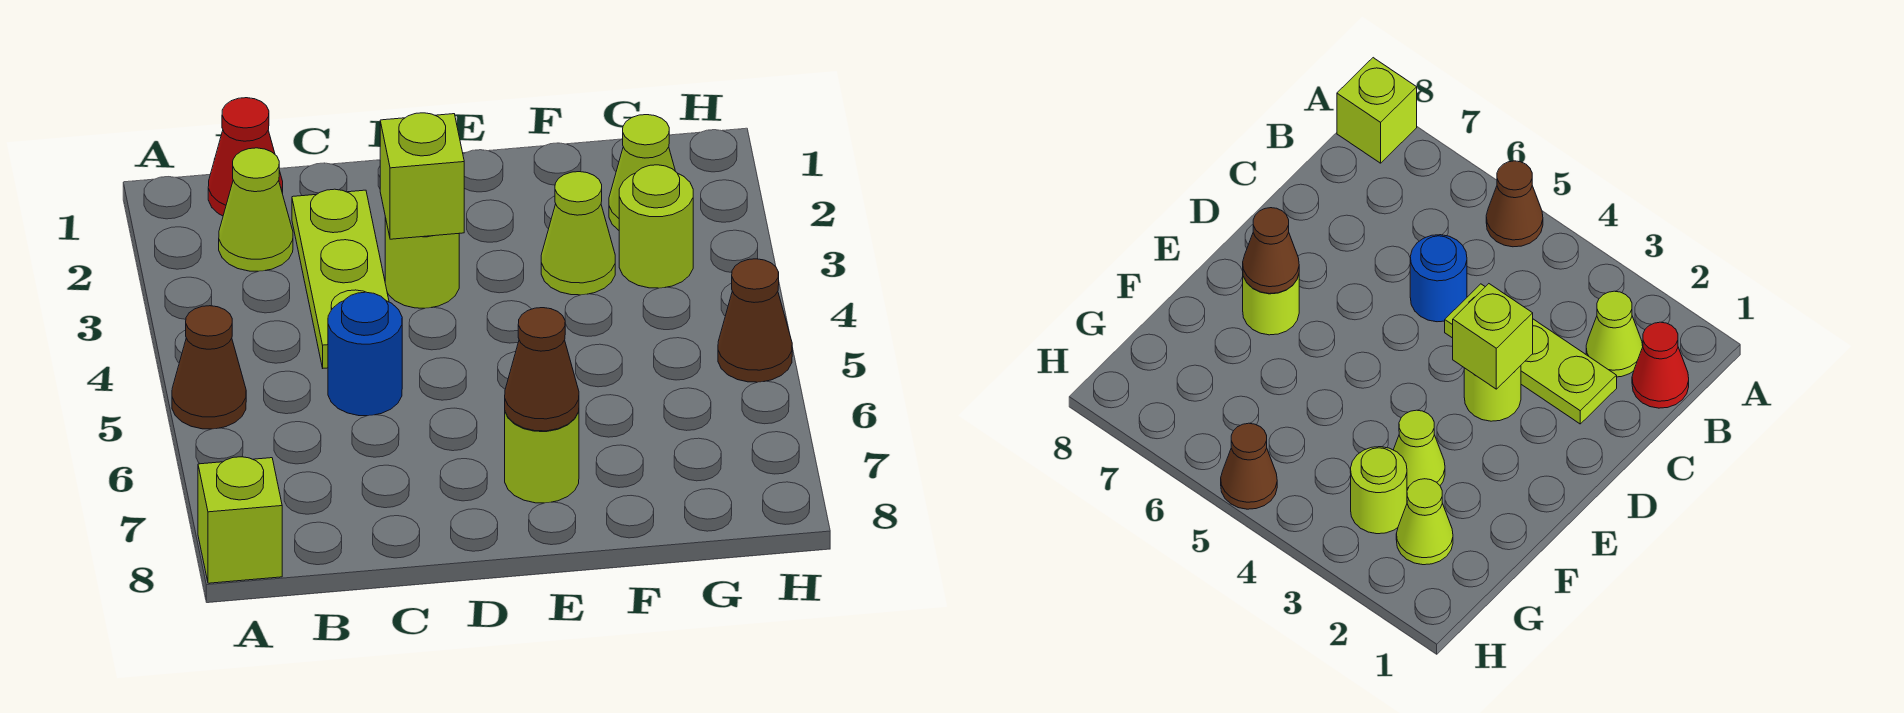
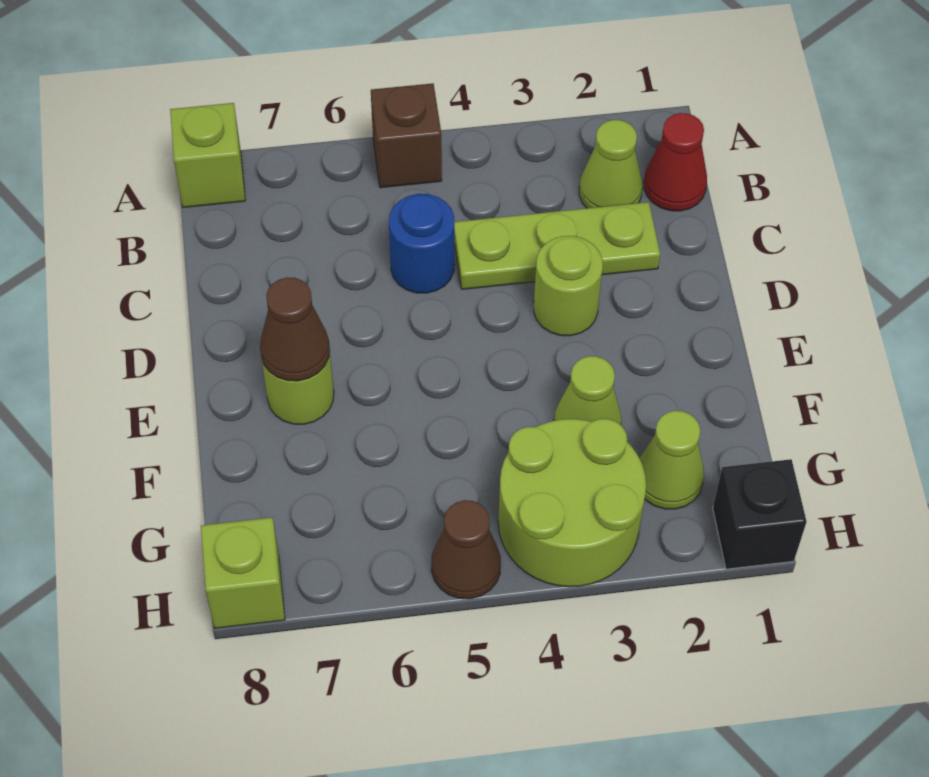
brown 1x1 cone [172,306,246,429] -> brown 1x1 brick [371,83,442,188]
lime 1x1 brick [380,113,464,239] -> lime 1x1 brick moved to [201,517,285,628]
lime 1x1 round brick [619,165,693,288] -> lime 2x2 round brick [498,419,646,587]
none -> black 1x1 brick [713,459,807,569]

